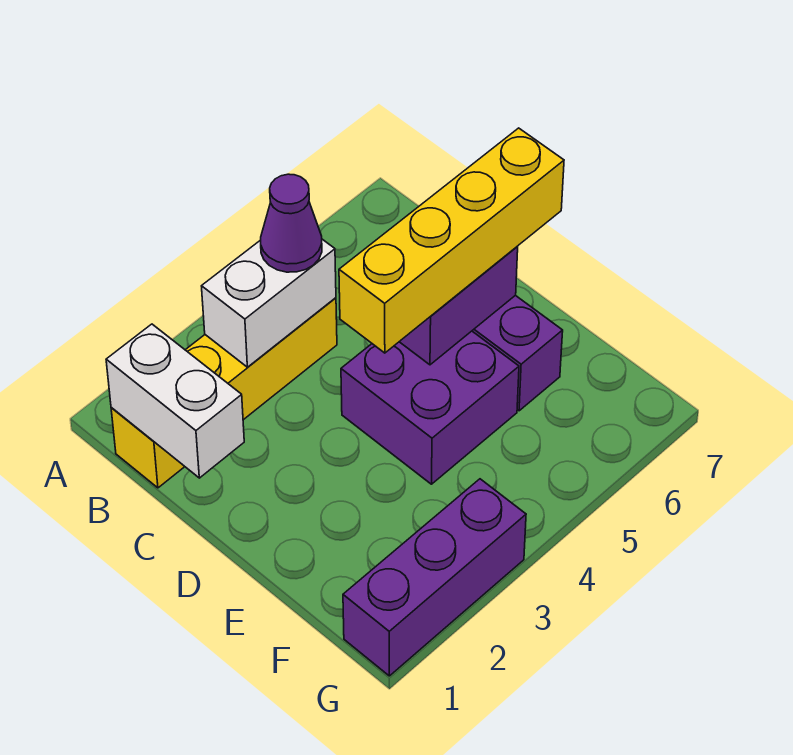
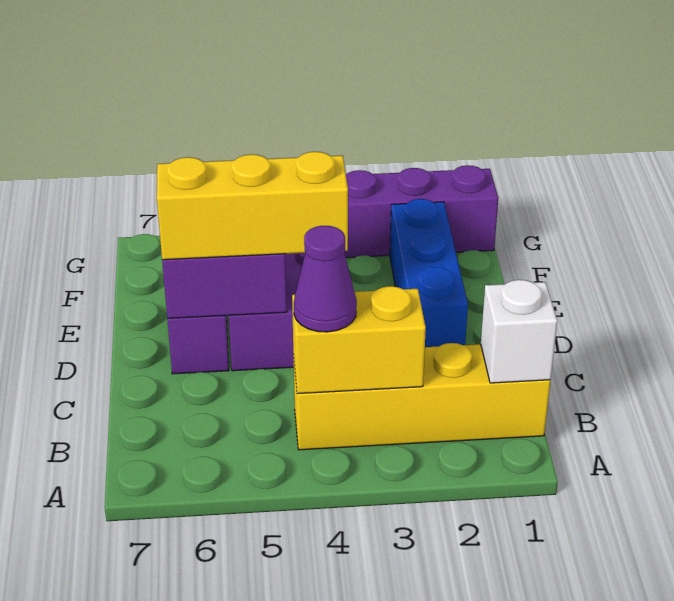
white 1x2 brick [106,324,244,478] -> white 1x1 brick [481,280,557,383]
white 1x2 brick [202,239,336,367] -> yellow 1x2 brick [292,286,426,394]
none -> blue 1x3 brick [390,199,468,347]
yellow 1x4 brick [339,128,564,353] -> yellow 1x3 brick [157,152,348,260]

